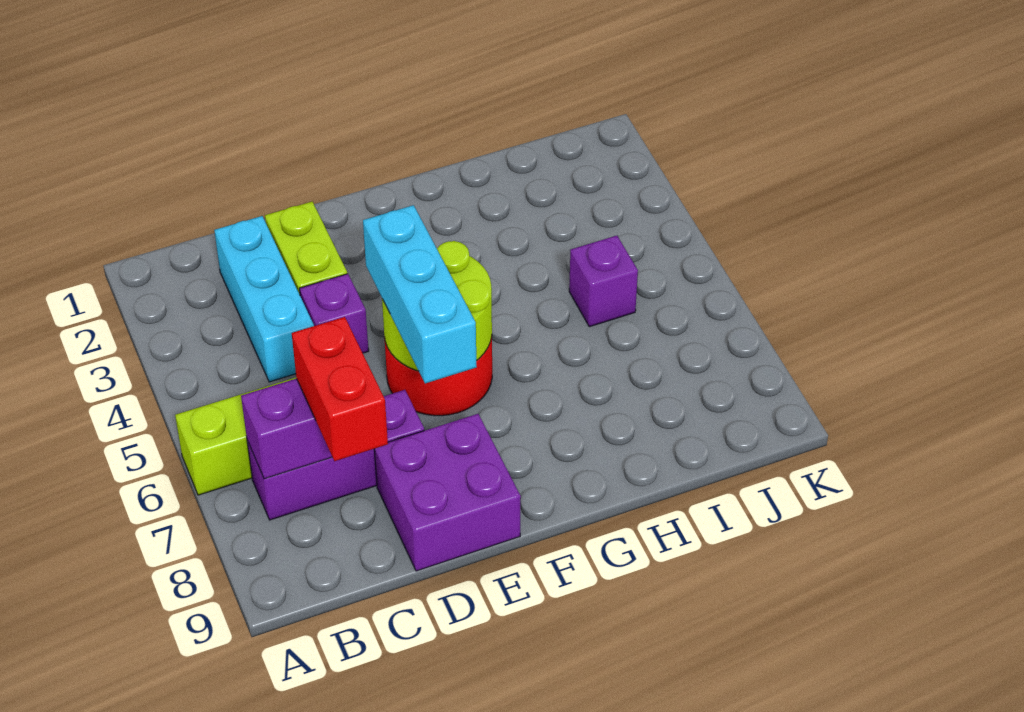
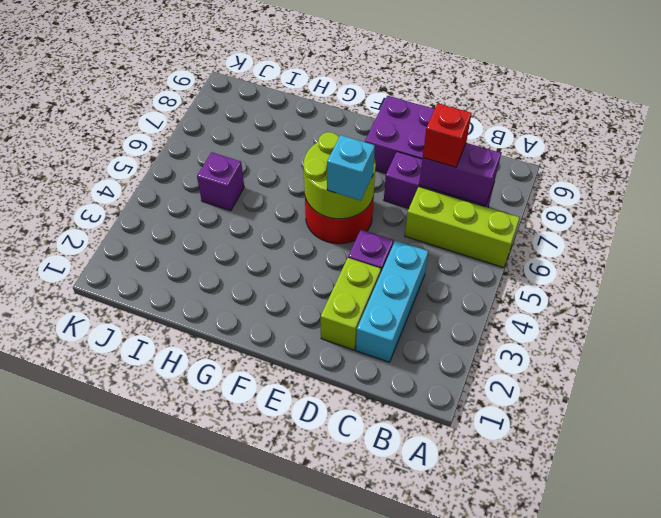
red 1x2 brick [292,317,388,461] -> red 1x1 brick [423,103,472,167]
cyan 1x3 brick [363,205,477,383] -> cyan 1x1 brick [327,135,375,200]

